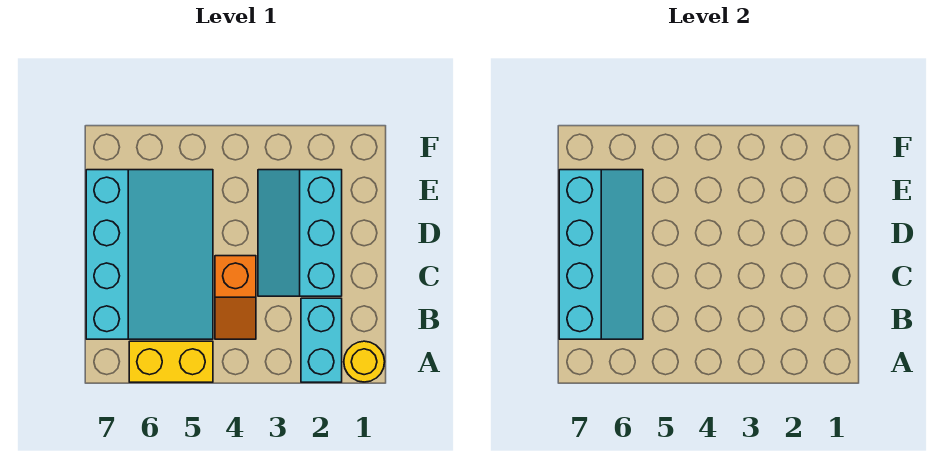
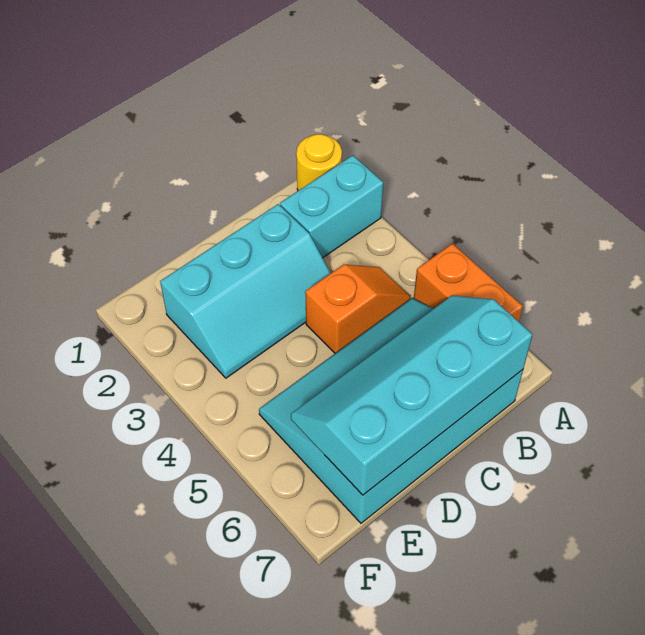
yellow 1x2 brick [129,341,213,382] -> orange 1x2 brick [414,244,523,322]

